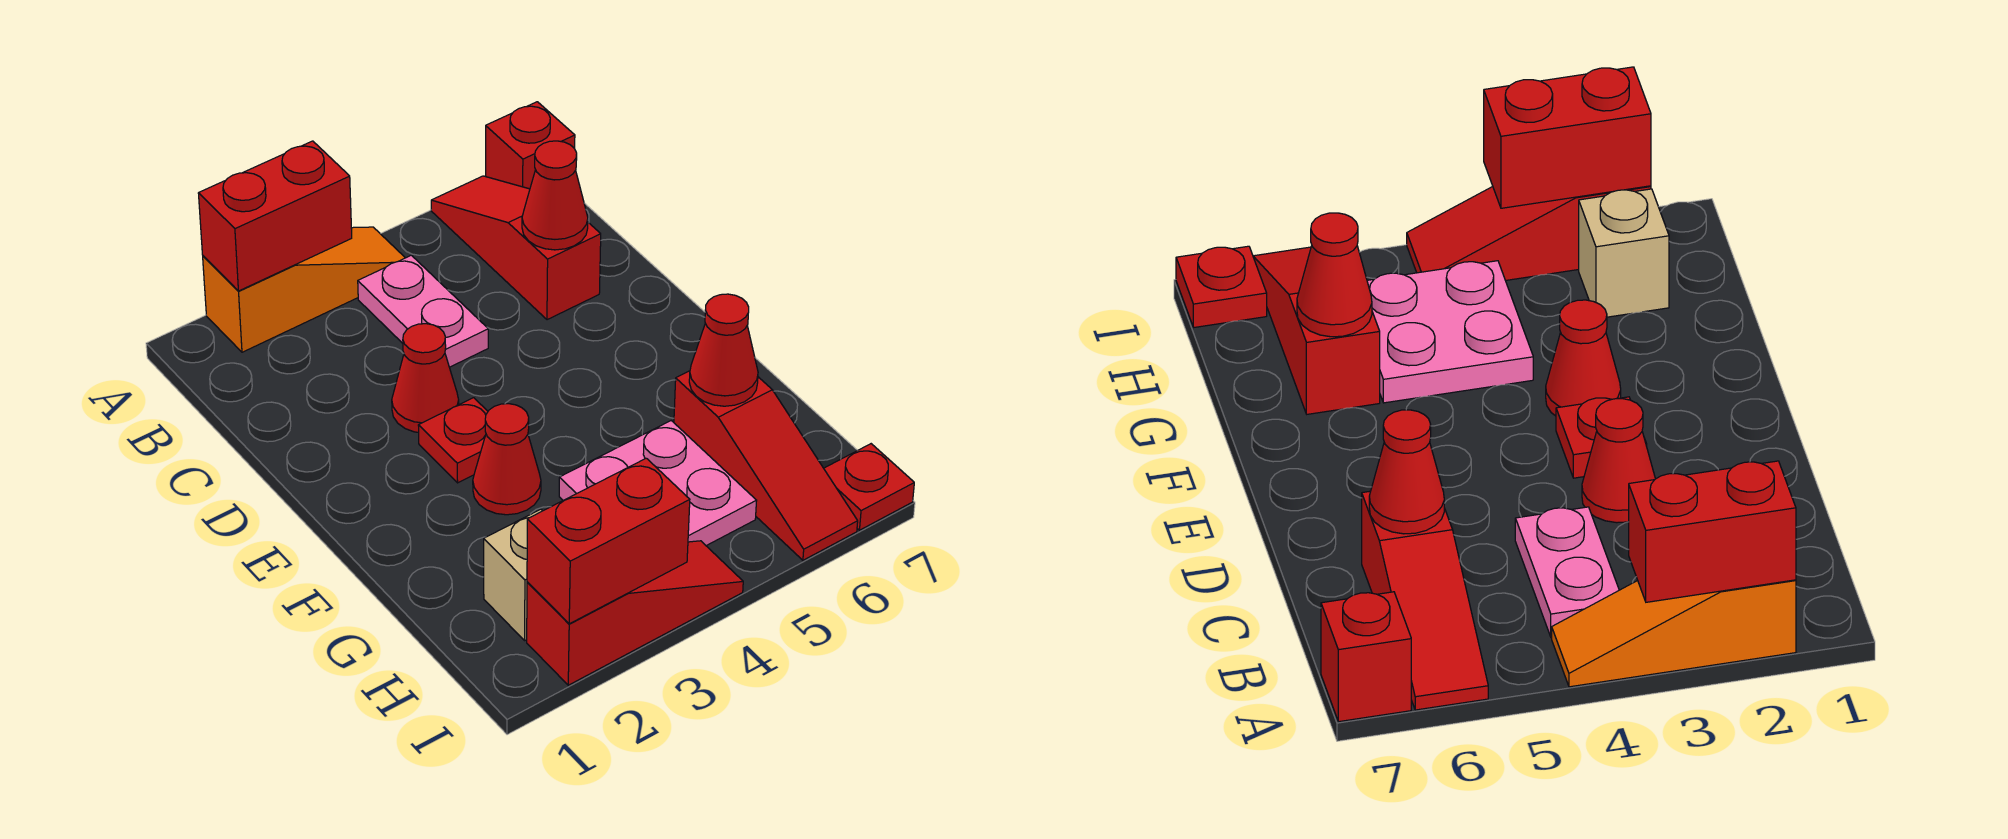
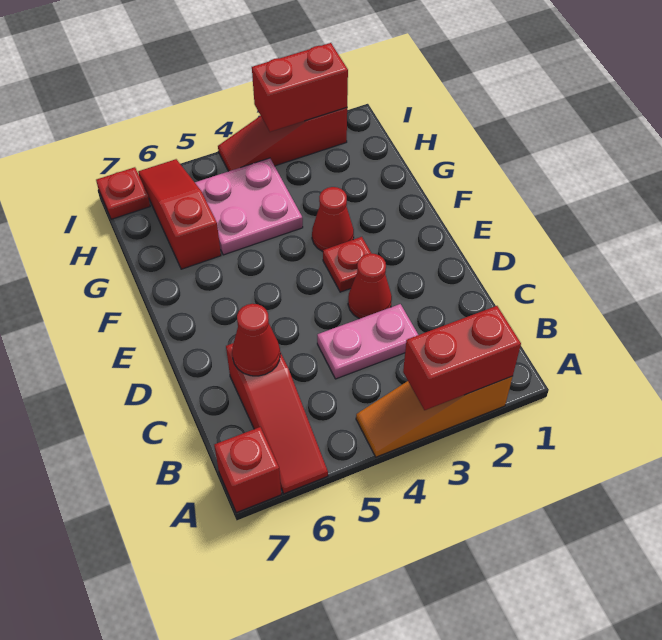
pink 1x2 plate [358,255,488,367] -> pink 1x2 plate turned to [317,304,418,379]
red 1x1 cone [689,294,758,406] -> none
tan 1x1 brick [484,509,542,640] -> none

